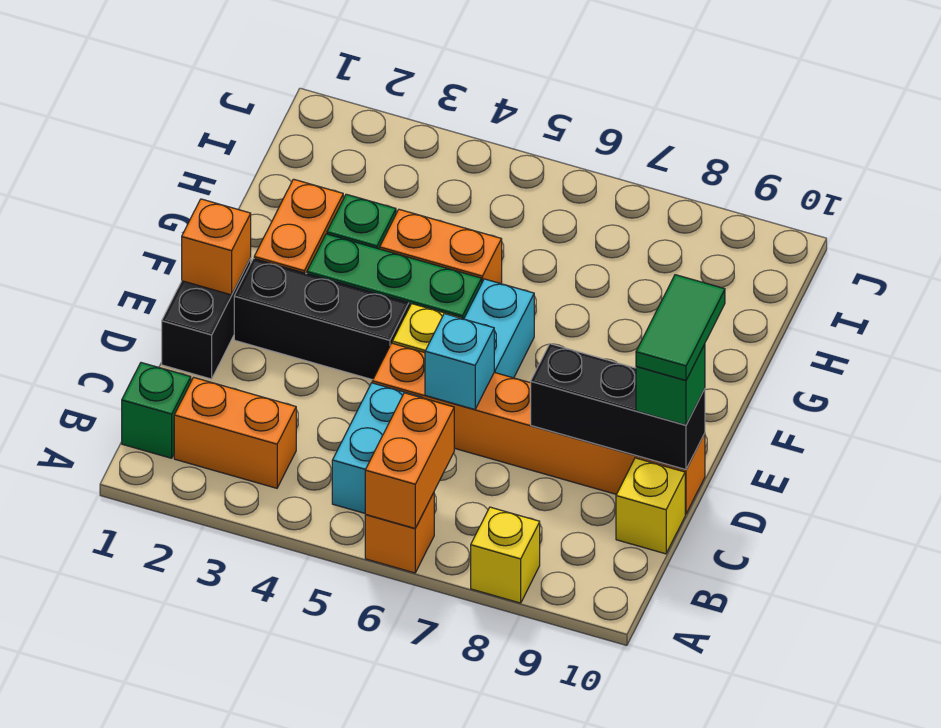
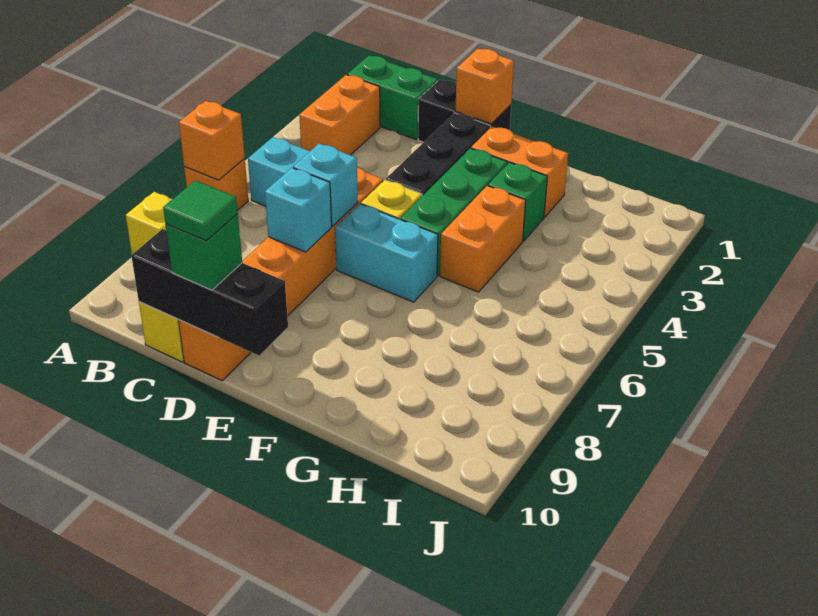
orange 1x2 brick [365,393,454,528] -> orange 1x1 brick [179,101,245,180]
green 1x1 brick [122,363,191,458] -> green 1x2 brick [347,56,438,139]
none -> cyan 1x1 brick [265,168,332,252]
black 1x3 brick [531,344,705,470] -> black 1x3 brick turned to [131,229,288,355]
green 1x2 tile [636,275,725,380] -> green 1x1 tile [163,180,238,241]

